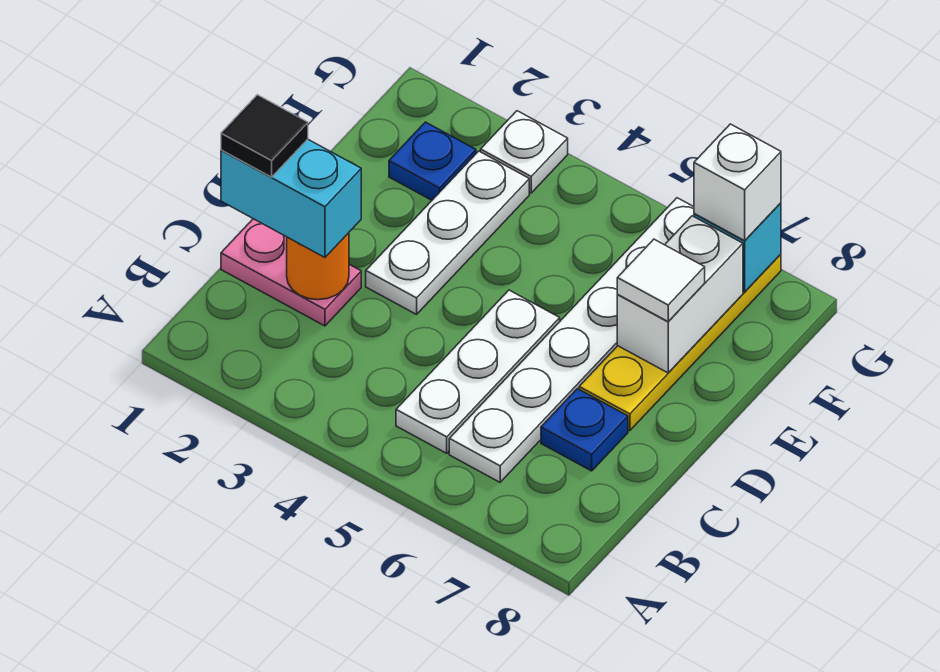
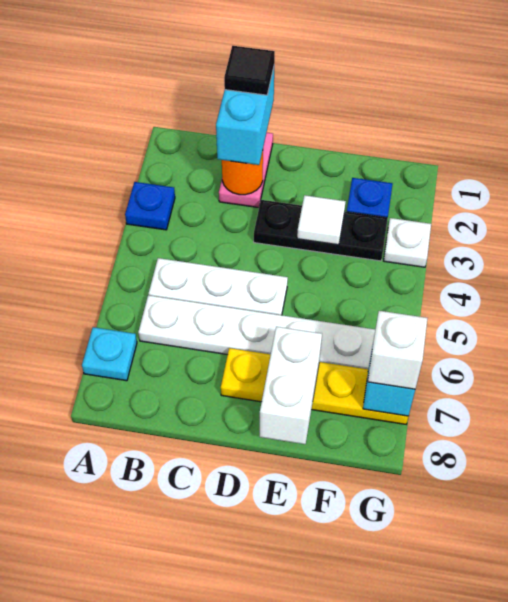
none -> cyan 1x1 plate [82,327,137,381]
blue 1x1 plate [541,389,628,471] -> blue 1x1 plate moved to [125,182,175,230]
white 1x3 plate [366,151,529,314] -> black 1x3 plate [254,200,388,261]
white 1x2 brick [617,216,743,373] -> white 1x2 brick turned to [260,327,322,444]
white 1x1 tile [617,239,705,322] -> white 1x1 tile moved to [297,195,346,245]

